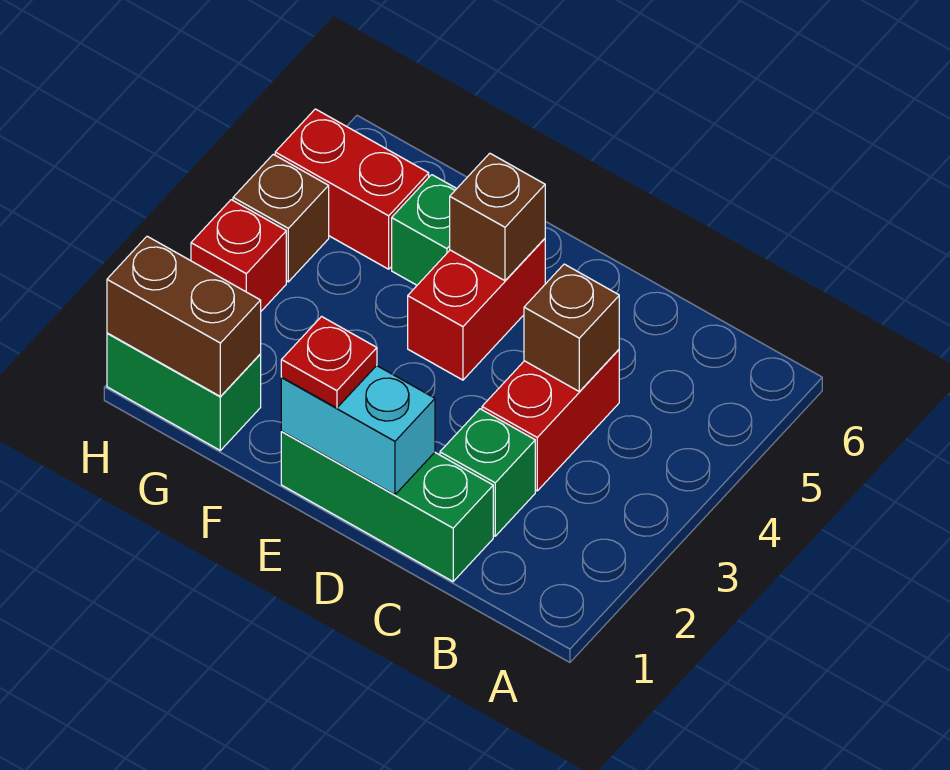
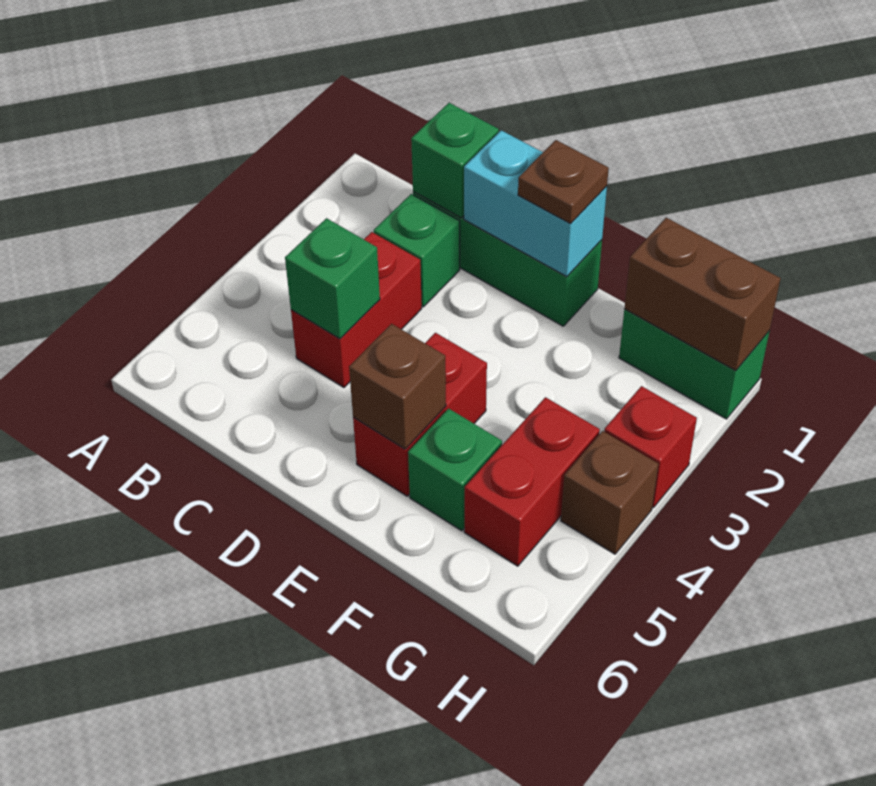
none -> green 1x1 brick [411,103,499,218]
brown 1x1 brick [524,264,619,391] -> green 1x1 brick [285,218,380,339]
red 1x1 plate [281,317,377,408] -> brown 1x1 plate [518,140,609,224]
red 1x2 brick [275,109,429,269] -> red 1x2 brick turned to [464,397,600,566]

